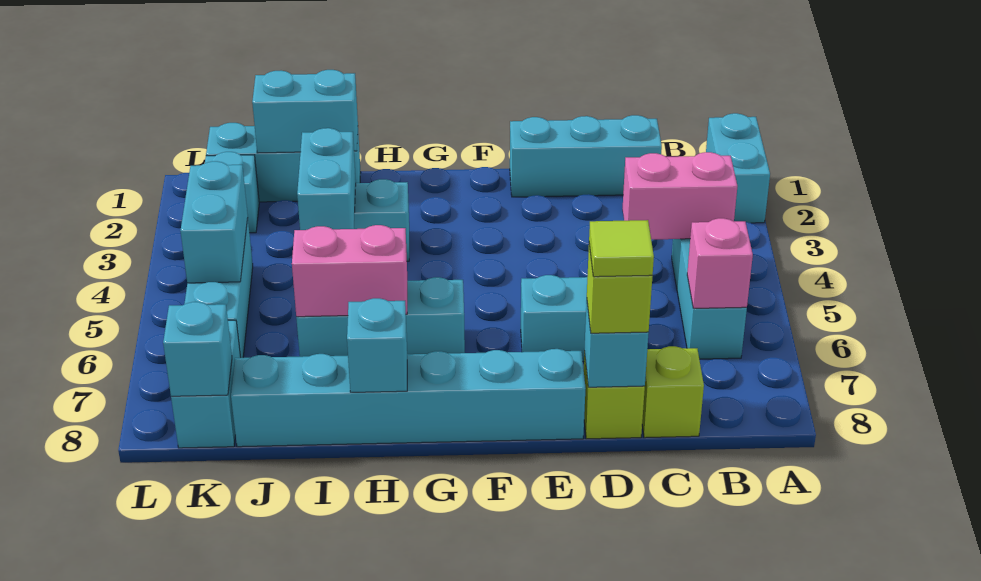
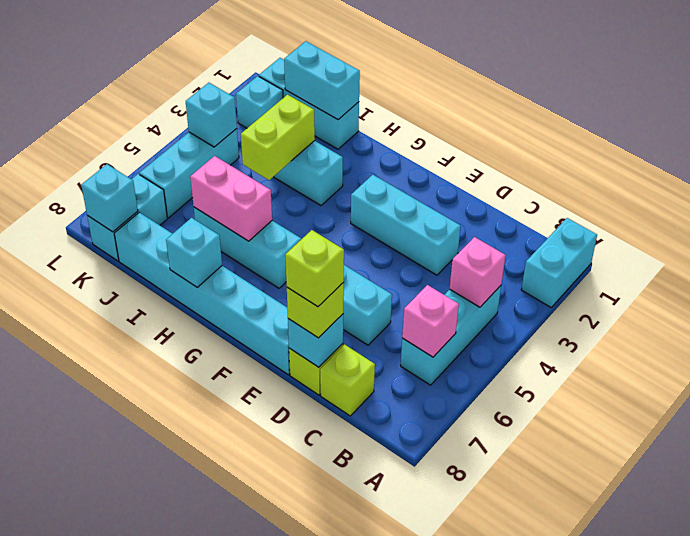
pink 1x2 brick [622,152,737,240] -> pink 1x1 brick [450,237,506,307]
cyan 1x3 brick [510,115,662,197] -> cyan 1x3 brick moved to [351,175,461,275]
lime 1x1 tile [589,220,654,277] -> lime 1x1 brick [285,230,344,307]
cyan 1x2 brick [297,128,356,230] -> lime 1x2 brick [241,95,315,180]
cyan 1x2 brick [180,161,248,283] -> cyan 1x1 brick [186,83,237,147]

